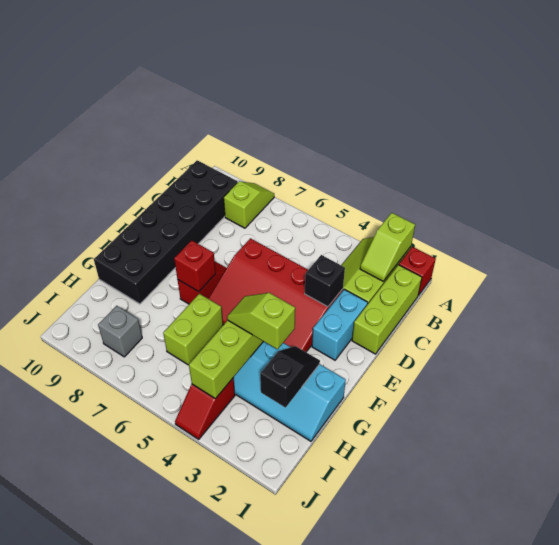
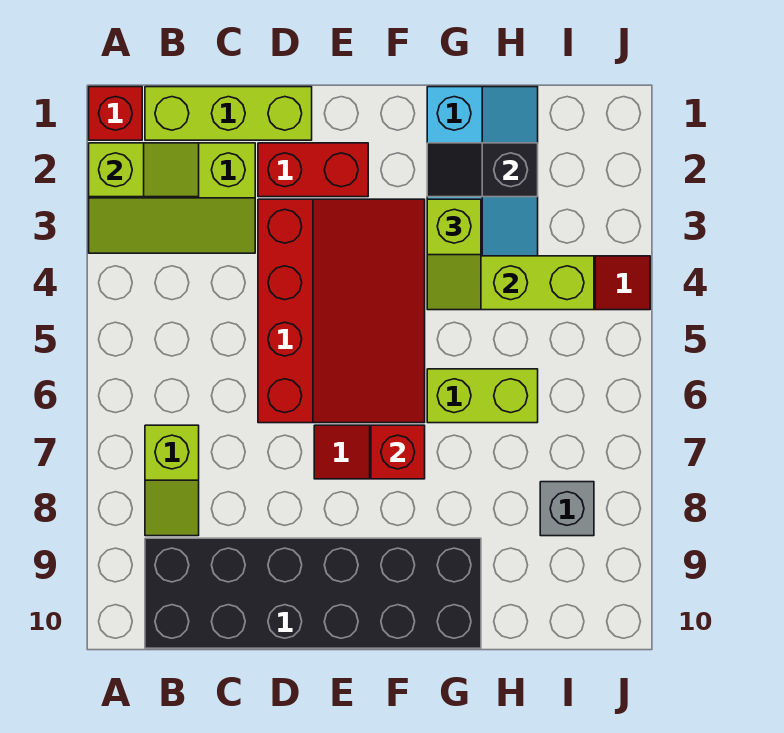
lime 1x2 slope [224,181,274,228] -> lime 1x2 slope turned to [145,425,199,536]
cyan 1x2 brick [312,289,368,360] -> red 1x2 brick [258,143,368,197]
black 1x1 brick [305,255,345,307] -> none

